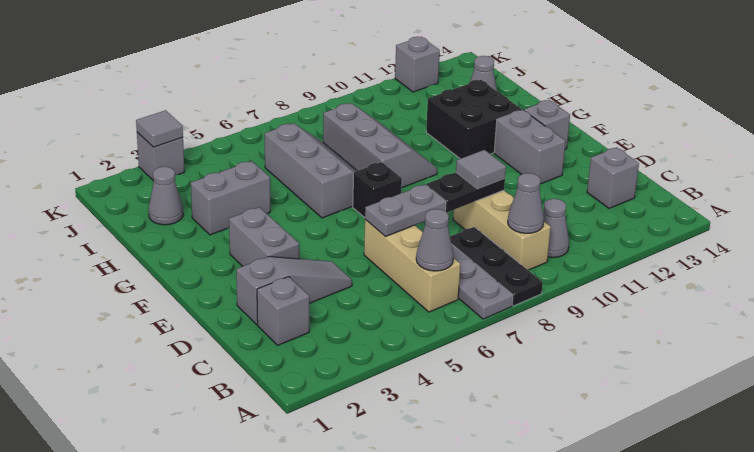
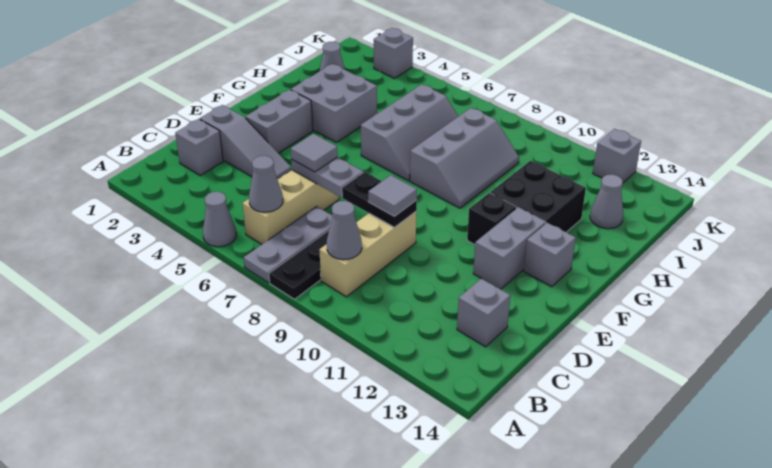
grey 1x1 cone [543,199,569,258] -> grey 1x1 cone moved to [203,192,236,247]
black 1x1 brick [353,162,402,218] -> black 1x1 brick moved to [467,193,516,245]
grey 1x2 brick [191,161,270,235] -> grey 2x2 brick [291,64,377,142]
grey 1x1 tile [136,110,183,147] -> grey 1x1 tile moved to [291,134,338,172]

